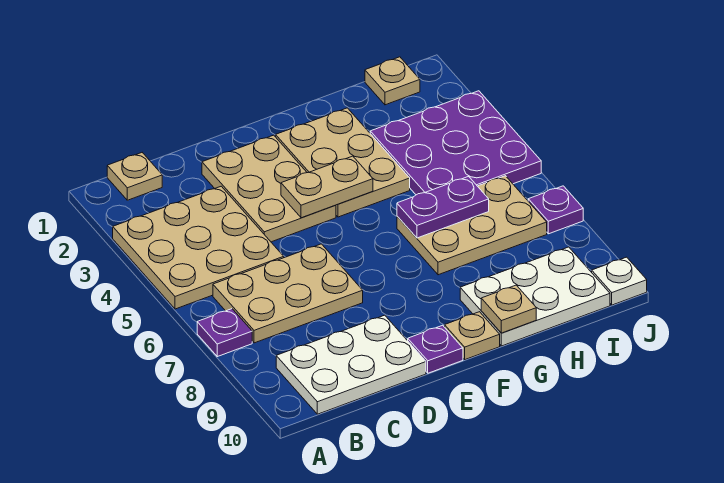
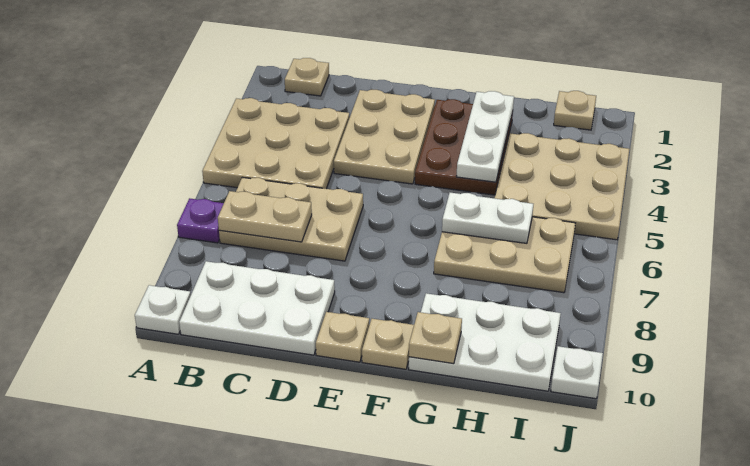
none -> white 1x1 plate [135,285,191,334]
tan 1x2 plate [281,156,373,218] -> tan 1x2 plate moved to [218,191,312,242]
purple 1x1 plate [408,325,463,373] -> tan 1x1 plate [316,312,369,362]
tan 2x3 plate [276,108,410,217] -> brown 2x3 plate [415,99,513,195]
none -> white 1x3 plate [456,91,514,182]
purple 1x2 plate [397,177,489,238] -> white 1x2 plate [442,193,533,243]
purple 3x3 plate [370,91,541,195] -> tan 3x3 plate [495,133,630,240]
purple 1x1 plate [528,186,583,234] -> none

